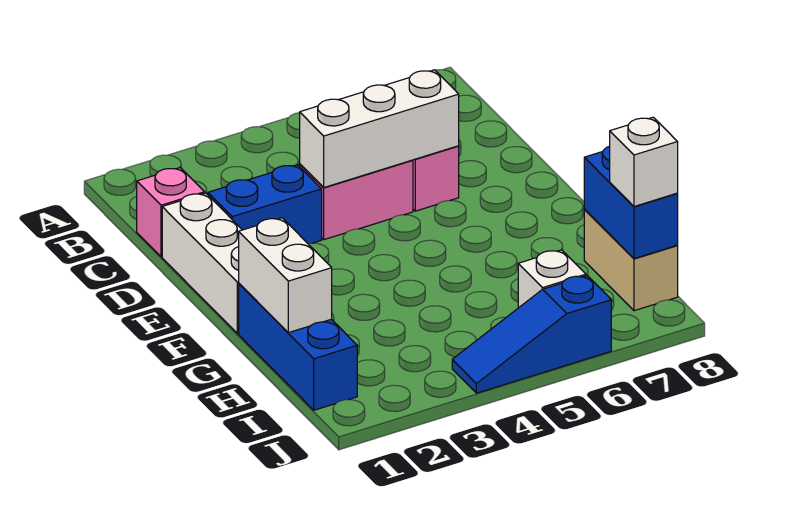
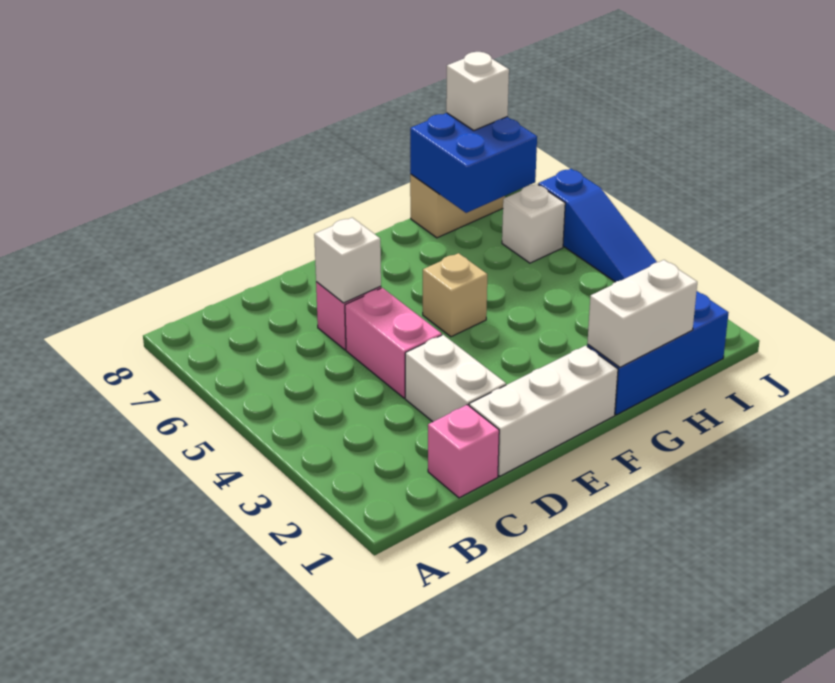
blue 1x2 brick [208,165,322,244] -> white 1x2 brick [405,335,506,422]
white 1x3 brick [300,70,459,187] -> white 1x1 brick [314,218,381,303]
none -> tan 1x1 brick [423,253,487,337]
blue 1x2 brick [584,146,678,259] -> blue 2x2 brick [410,113,537,213]

